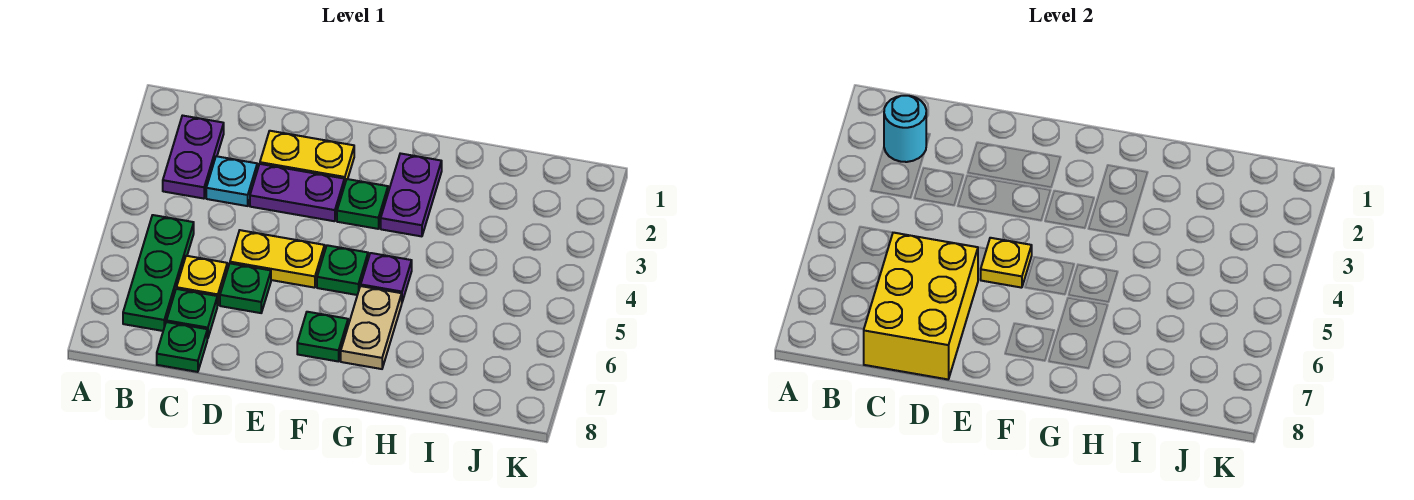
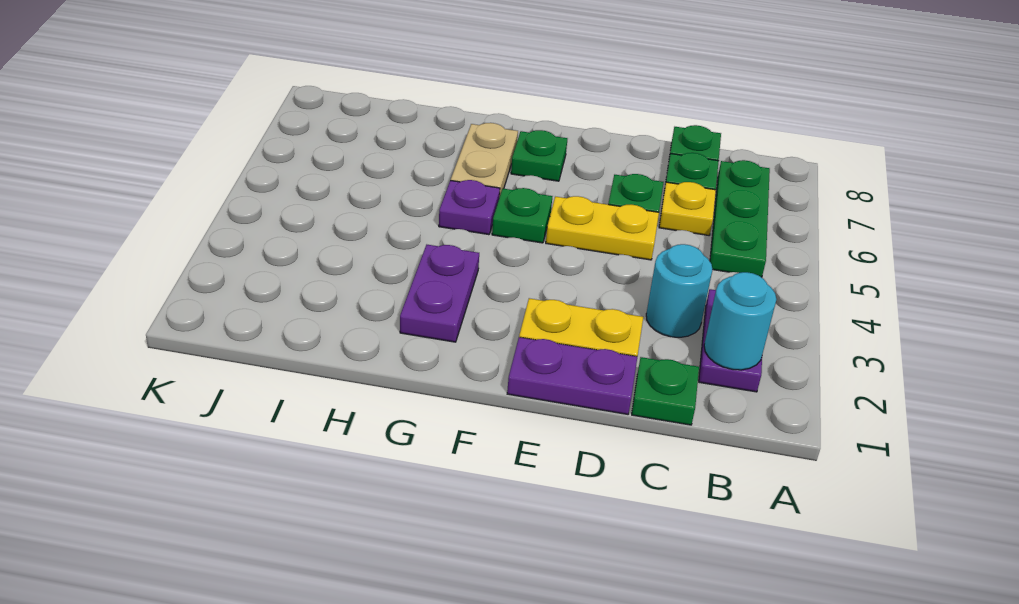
cyan 1x1 plate [206,156,257,206] -> cyan 1x1 round brick [646,244,712,337]
yellow 2x3 brick [864,233,978,379] -> none
purple 1x2 plate [250,164,344,221] -> purple 1x2 plate moved to [507,337,637,414]
yellow 1x1 plate [981,238,1032,288] -> none
green 1x1 plate [337,179,388,229] -> green 1x1 plate moved to [632,357,699,425]

